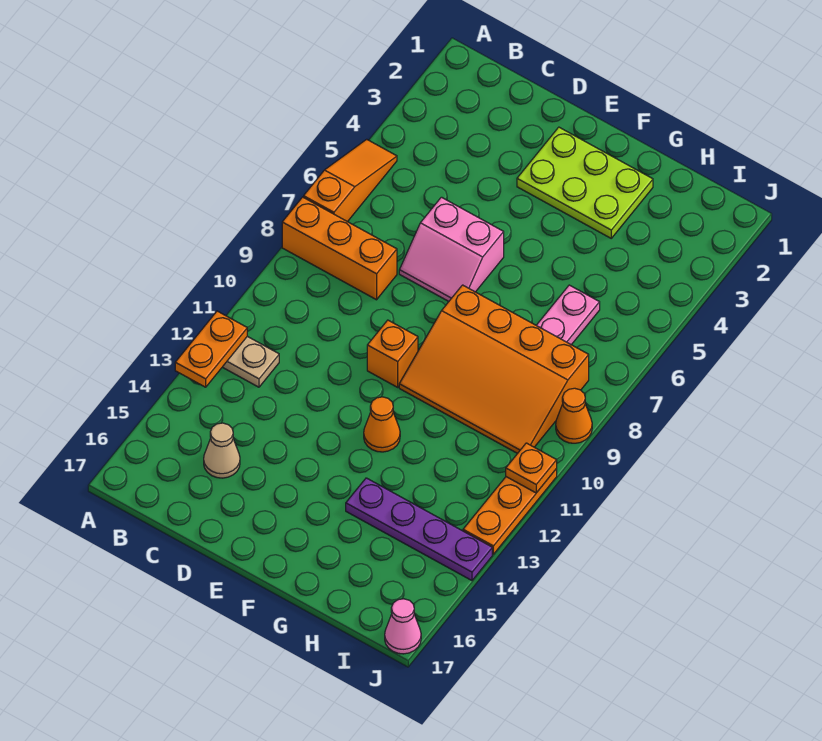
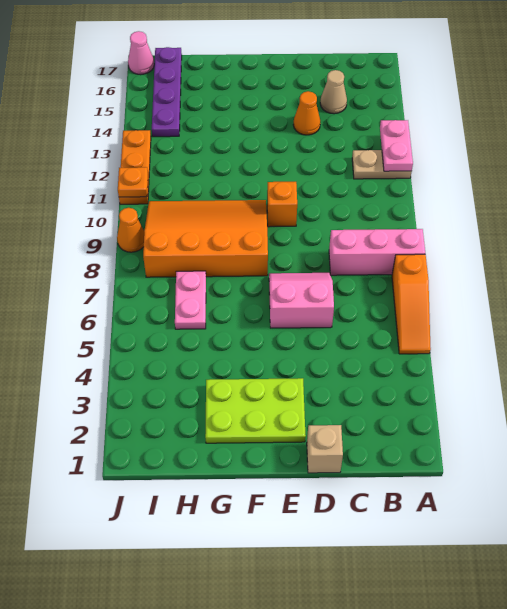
orange 1x3 brick [282,197,397,300] -> pink 1x3 brick [329,229,425,275]
orange 1x2 plate [175,311,247,387] -> pink 1x2 plate [380,120,413,171]
none -> tan 1x1 brick [307,425,343,473]
orange 1x1 cone [364,397,400,452] -> orange 1x1 cone moved to [293,91,320,135]
purple 1x4 plate [346,478,492,580] -> purple 1x4 plate turned to [152,47,182,137]

